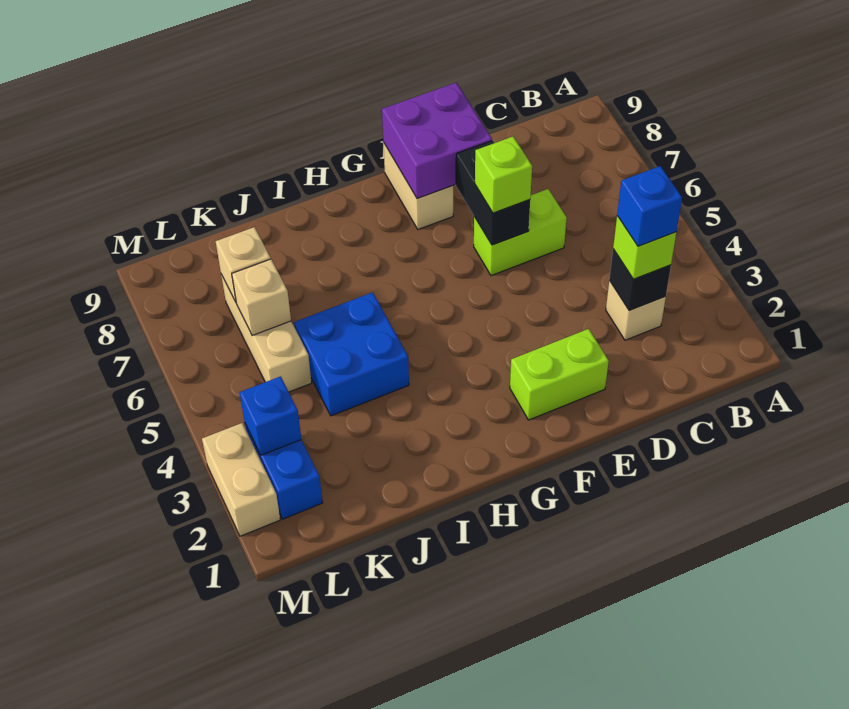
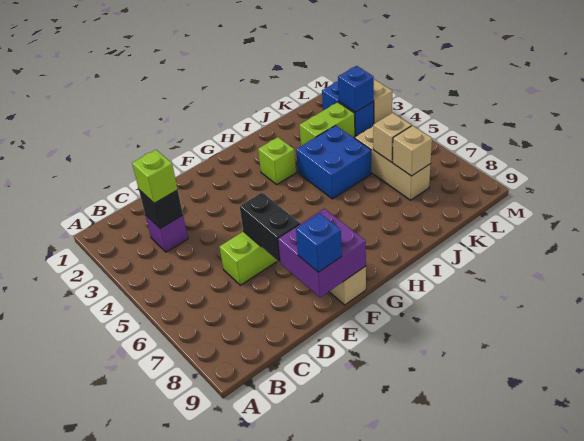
tan 1x1 brick [606,281,666,340] -> purple 1x1 brick [145,215,188,252]
blue 1x1 brick [617,166,682,246] -> blue 1x1 brick moved to [296,213,342,272]
lime 1x2 brick [510,329,609,420] -> lime 1x2 brick moved to [299,102,355,146]
lime 1x1 brick [475,137,532,213] -> lime 1x1 brick moved to [258,137,296,184]

